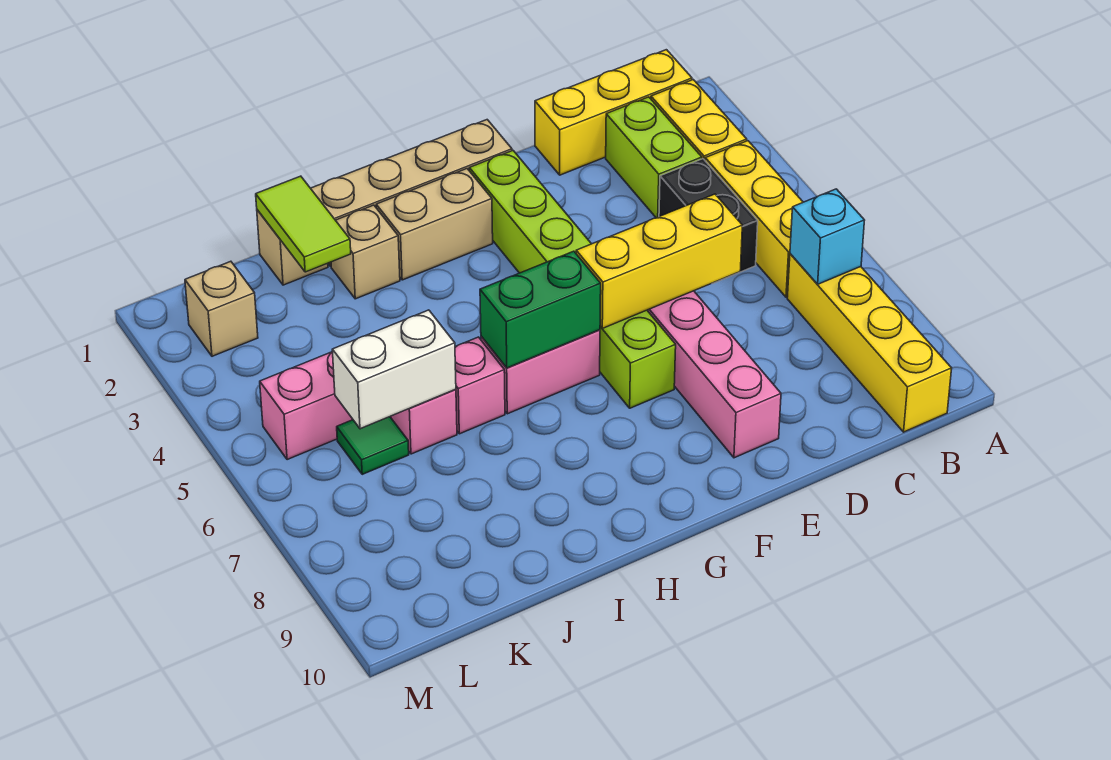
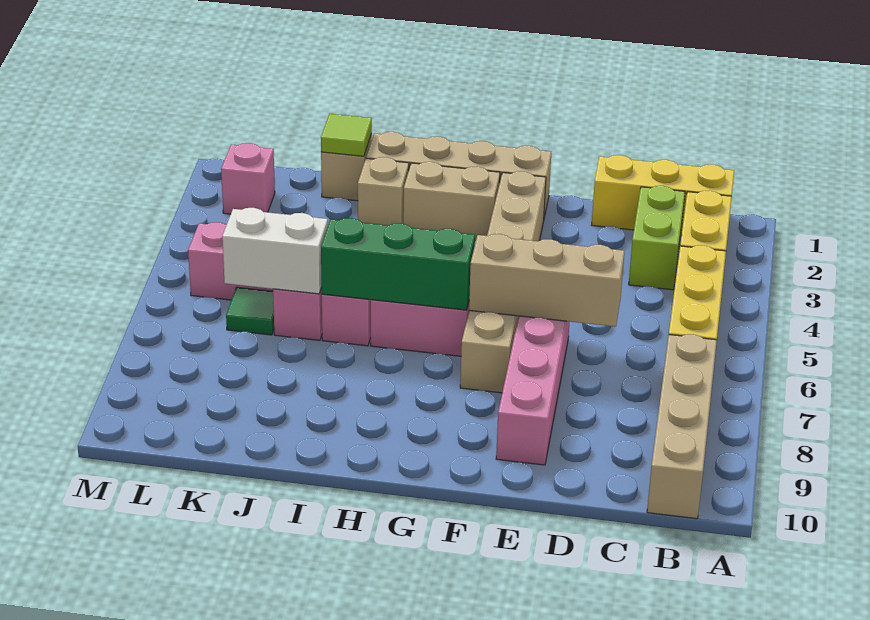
yellow 1x4 brick [787,254,952,432] -> tan 1x4 brick [647,334,717,519]
cyan 1x1 brick [790,189,865,284] -> none
black 1x2 brick [659,159,758,283] -> none
yellow 1x3 brick [576,194,742,328] -> tan 1x3 brick [469,234,624,327]
lime 1x6 brick [469,151,676,408] -> tan 1x6 brick [460,171,546,393]
green 1x2 brick [480,251,601,368] -> green 1x3 brick [321,218,475,310]
lime 1x2 tile [256,176,351,272] -> lime 1x1 tile [321,114,372,156]
tan 1x1 brick [185,261,258,356] -> pink 1x1 brick [221,143,275,214]

